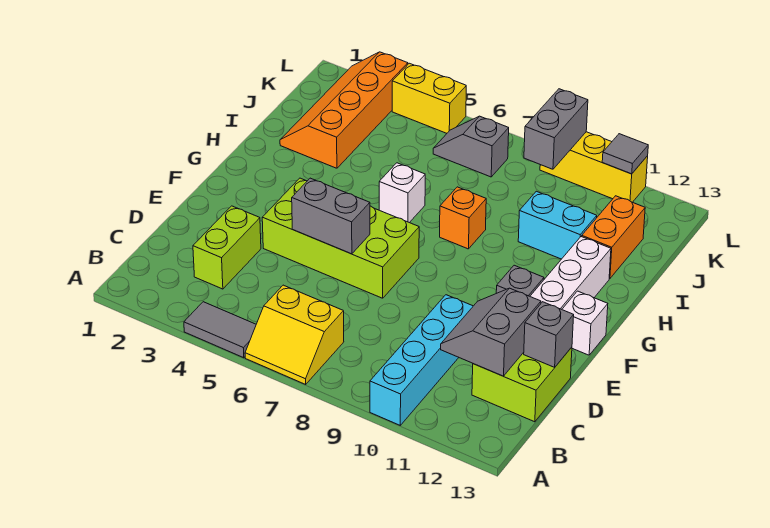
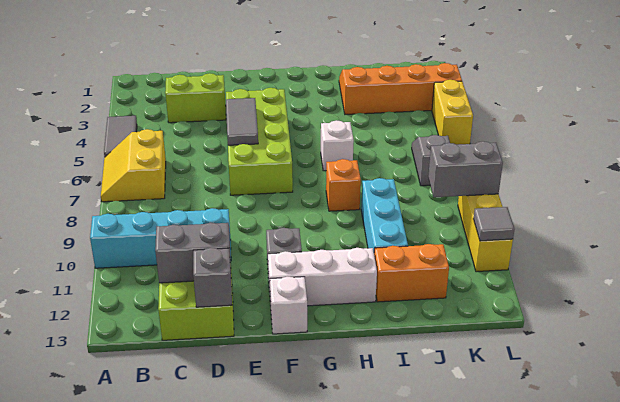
grey 1x2 brick [292,178,370,254] -> grey 1x2 tile [226,98,258,145]
cyan 1x2 brick [518,191,597,259] -> cyan 1x3 brick [361,178,408,251]

